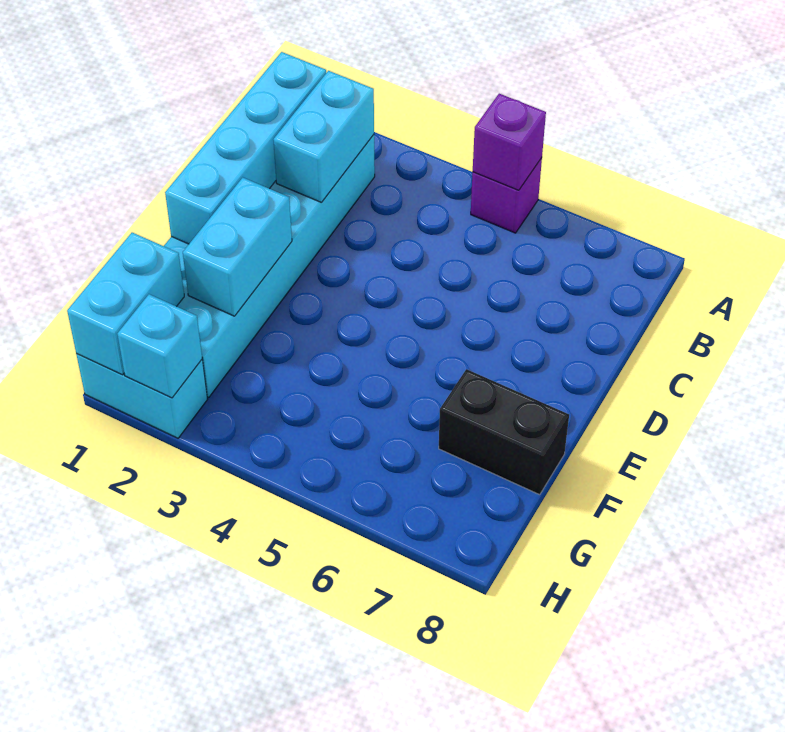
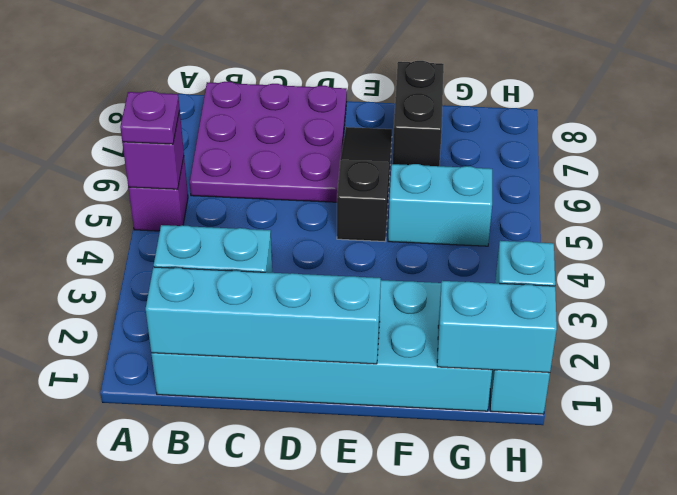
none -> purple 1x1 plate [120,91,180,144]
none -> purple 3x3 plate [190,82,347,202]
cyan 1x2 brick [183,178,292,316] -> cyan 1x2 brick moved to [388,164,492,246]
none -> black 1x3 slope [337,127,392,241]

